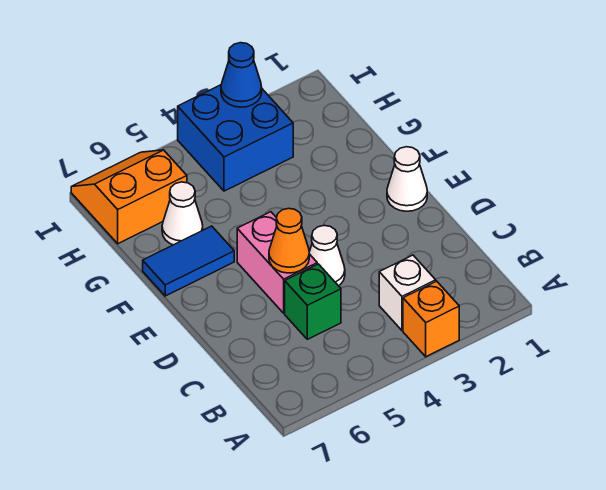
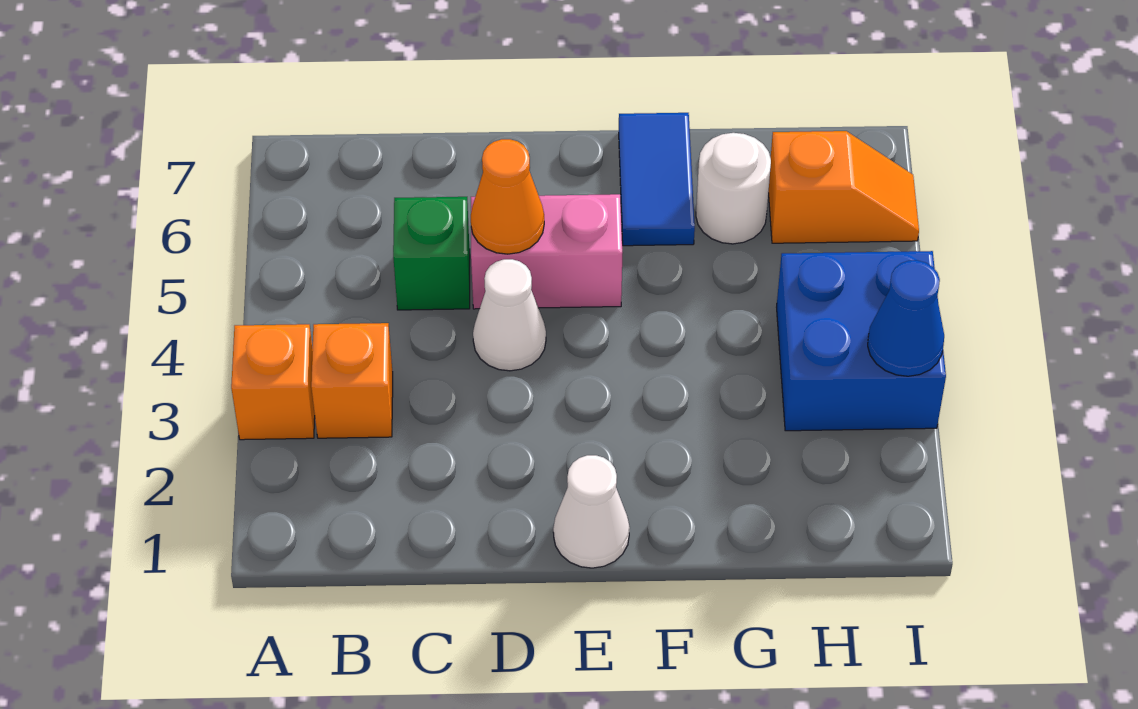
white 1x1 brick [379,255,436,331] -> orange 1x1 brick [311,323,393,438]
white 1x1 cone [162,182,203,245] -> white 1x1 round brick [696,133,771,244]
orange 2x2 slope [71,150,187,244] -> orange 1x2 slope [768,131,919,243]

